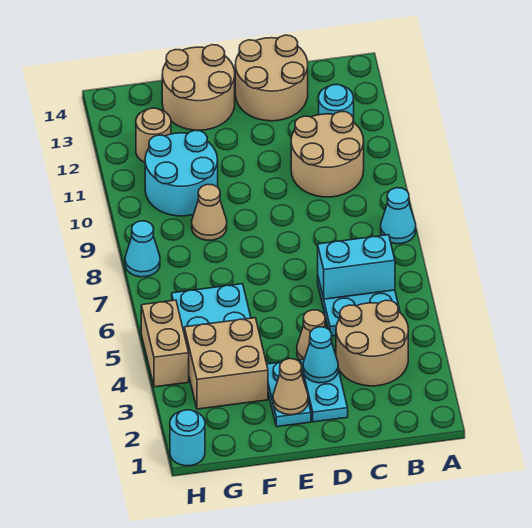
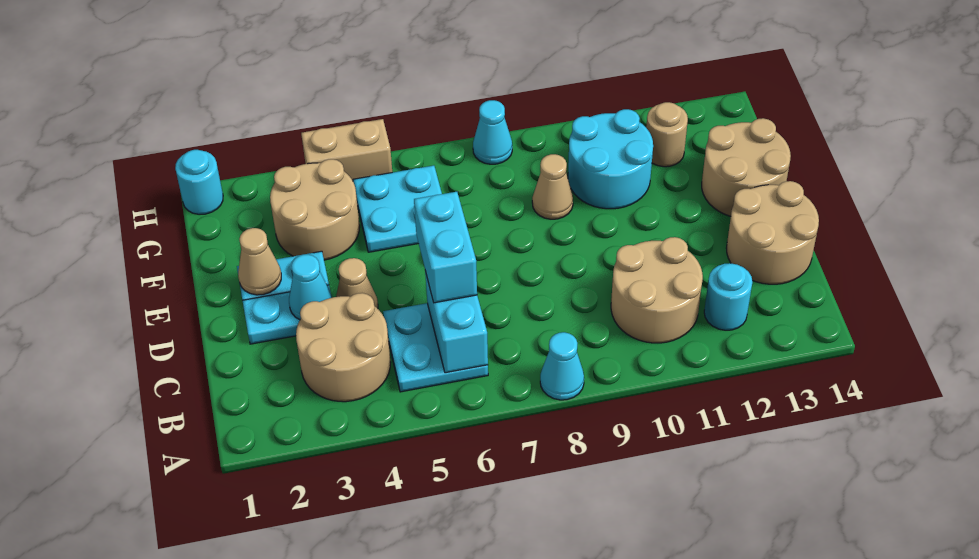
none -> cyan 1x2 brick [414,192,477,303]
tan 2x2 brick [184,318,268,409] -> tan 2x2 round brick [270,159,360,260]

